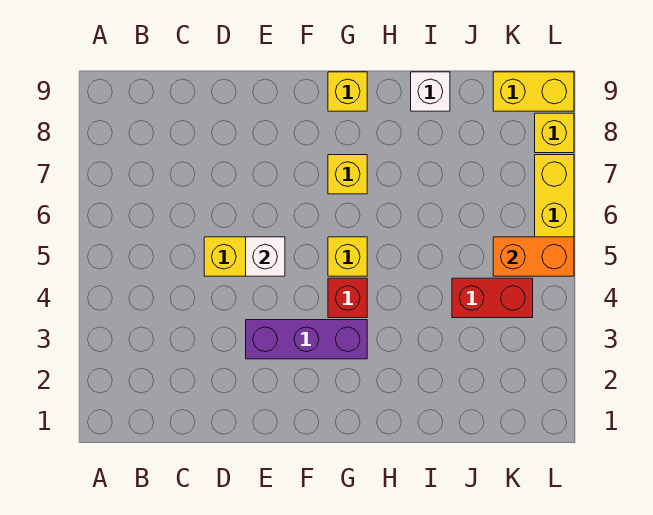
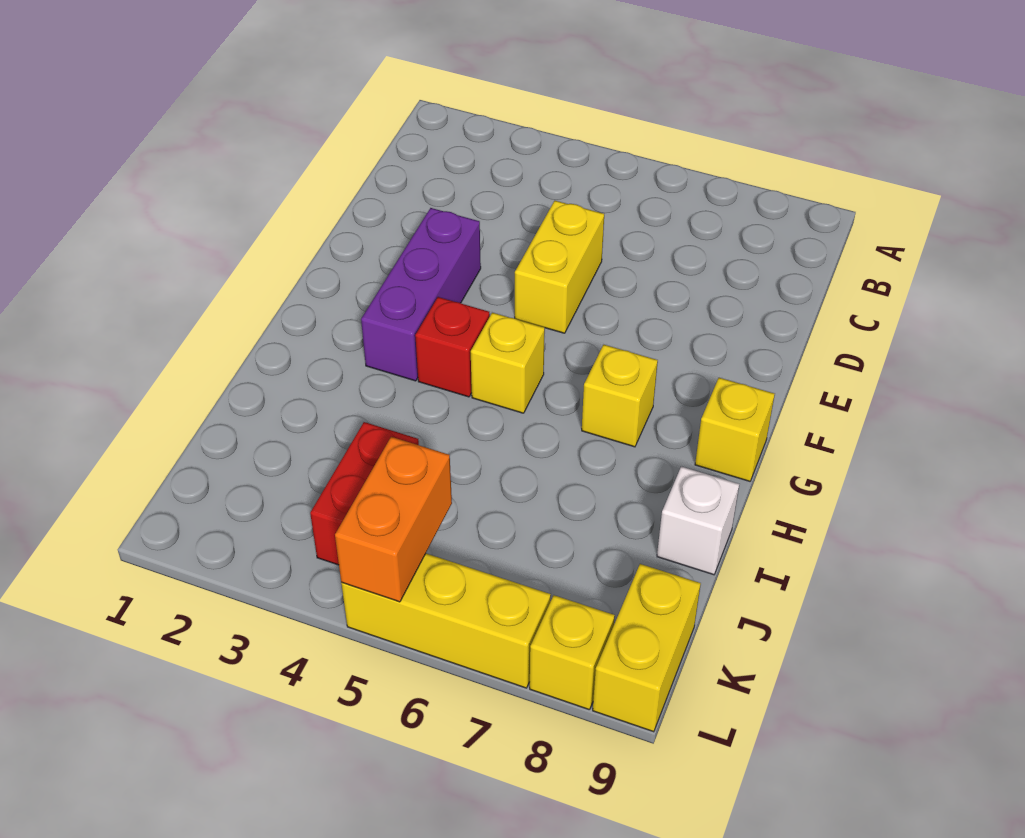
white 1x1 brick [246,237,285,276] -> none

